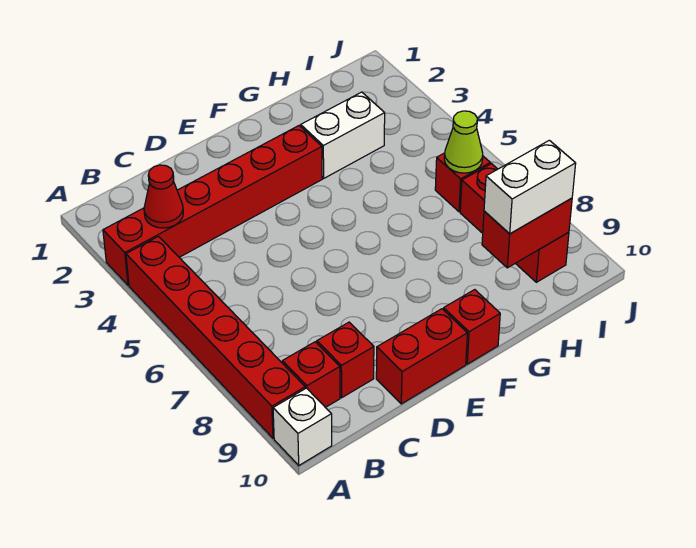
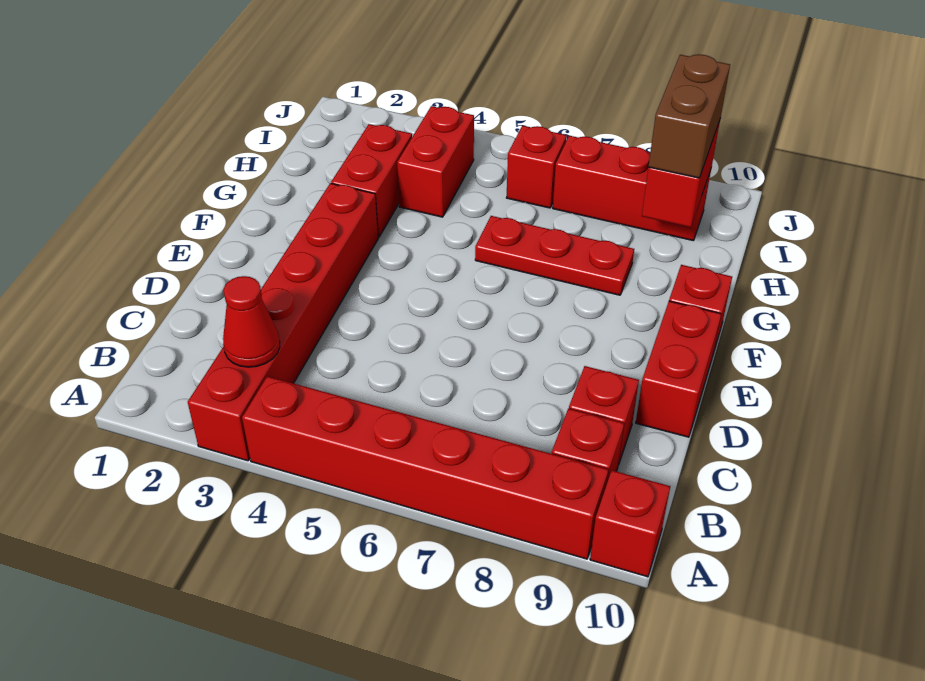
white 1x1 brick [273,388,332,465] -> red 1x1 brick [590,470,670,577]
white 1x2 brick [301,92,385,178] -> red 1x2 brick [331,124,412,237]
none -> red 1x3 plate [475,216,634,295]
none -> red 1x2 brick [397,106,474,217]
white 1x2 brick [484,140,576,234] -> brown 1x2 brick [648,54,730,178]
lime 1x1 cone [444,111,483,173] -> none

